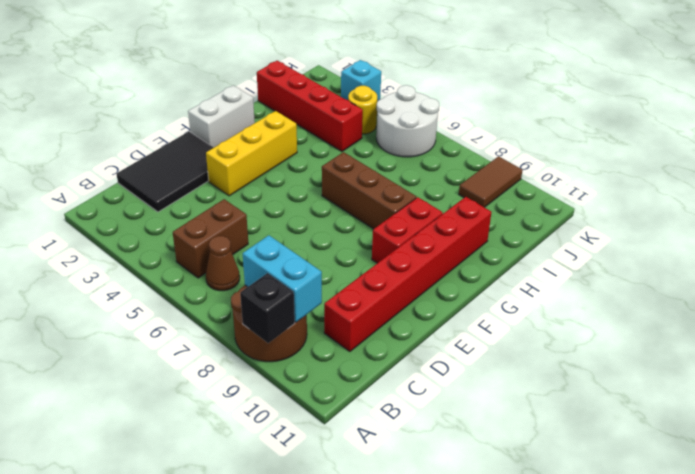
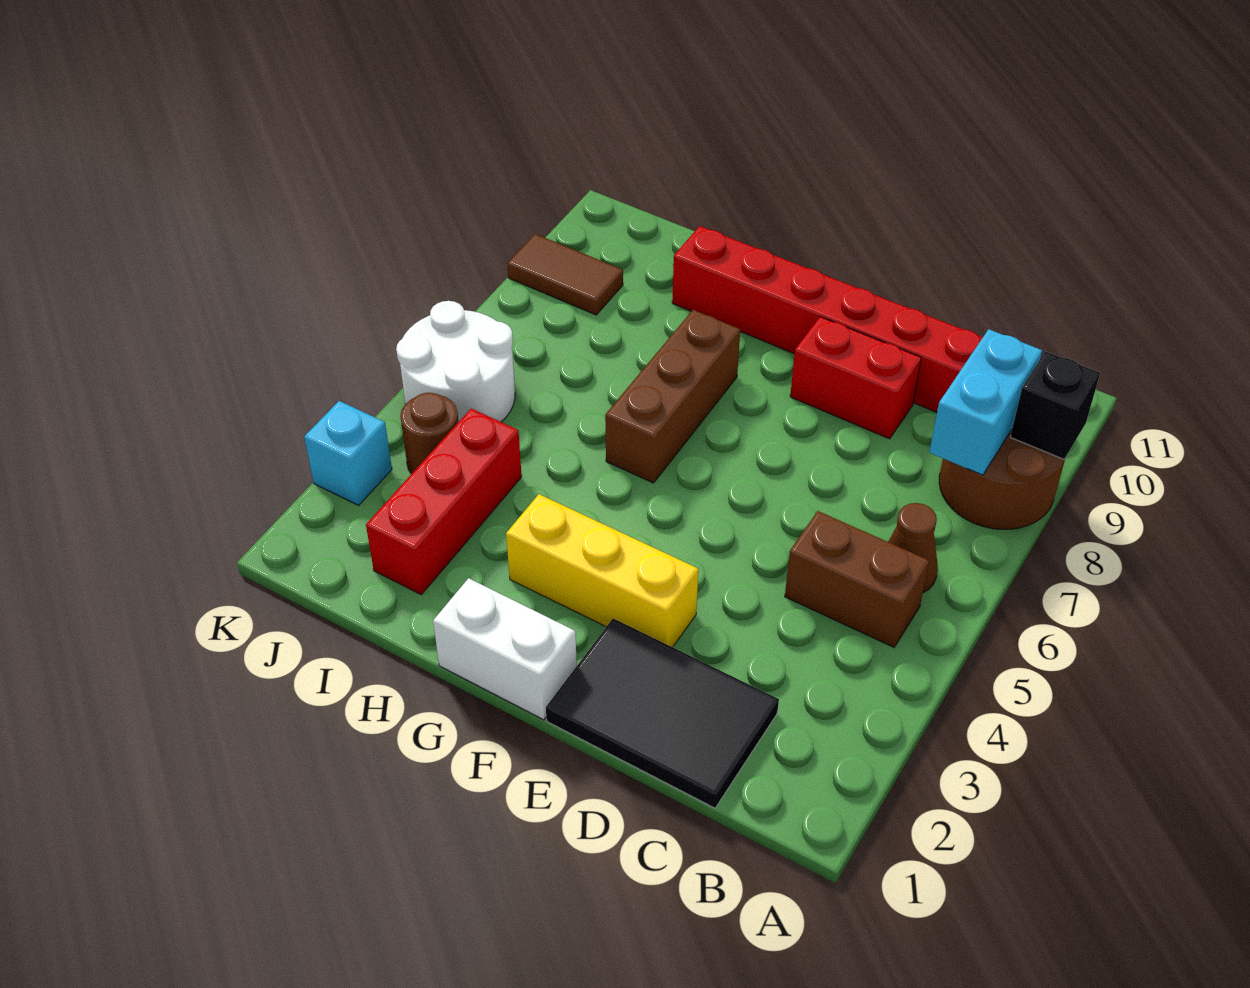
red 1x2 brick [372,197,443,263] -> red 1x2 brick moved to [790,317,921,439]
red 1x4 brick [257,61,363,151] -> red 1x3 brick [366,409,522,594]
yellow 1x1 round brick [348,86,377,134] -> brown 1x1 round brick [400,393,458,474]

